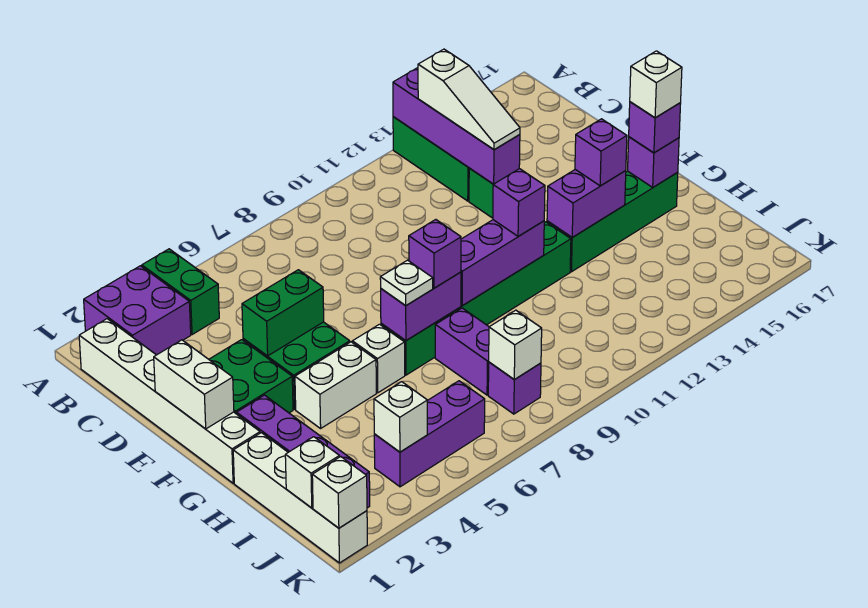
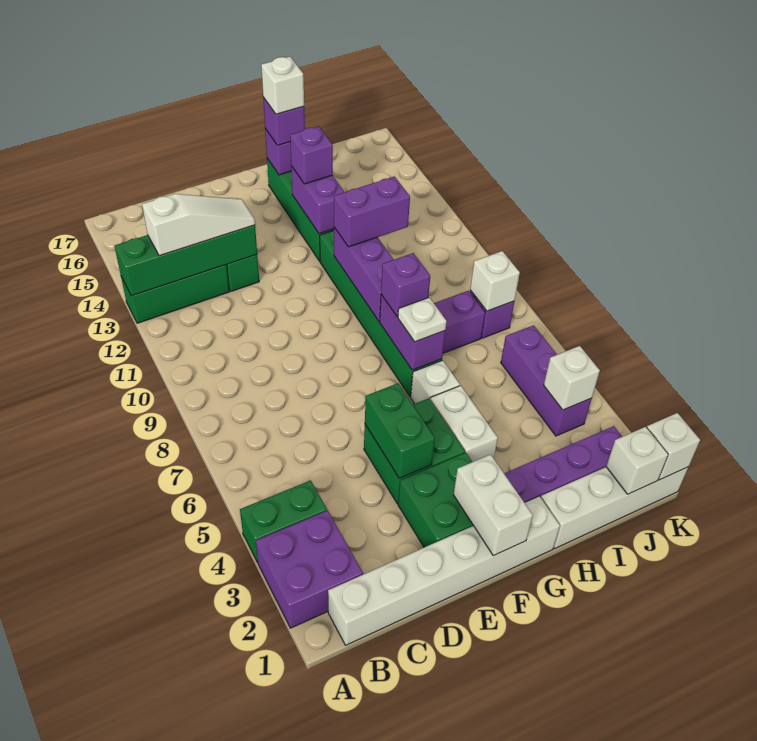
purple 1x4 brick [393,68,520,184] -> green 1x4 brick [115,225,257,296]
white 1x2 brick [154,340,234,429] -> white 1x2 brick turned to [454,455,533,556]
purple 1x1 brick [493,169,545,236] -> purple 1x2 brick [334,176,410,247]

